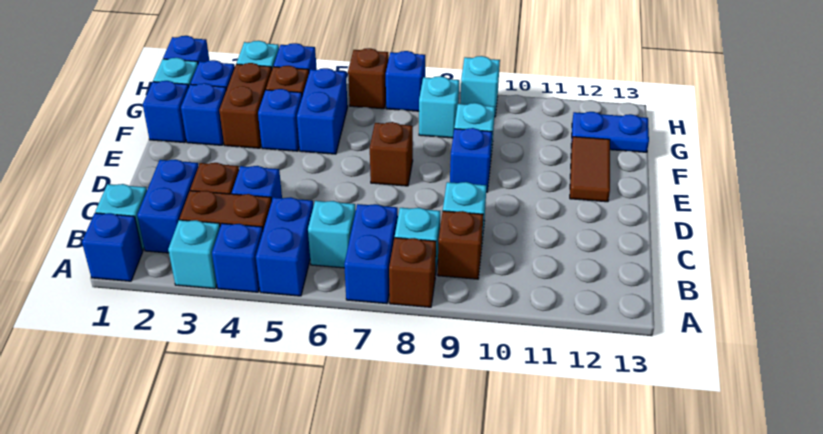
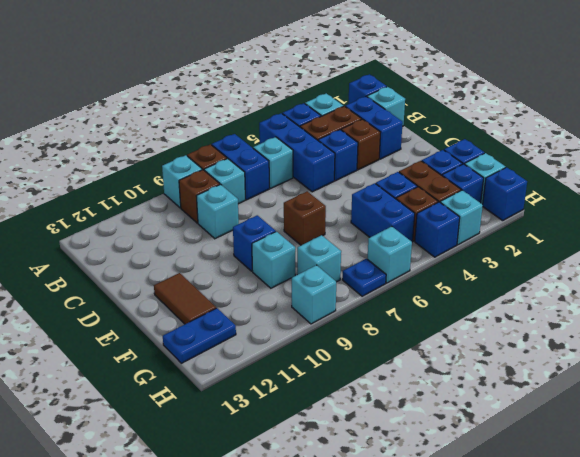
blue 1x2 brick [256,197,313,296] -> blue 1x3 brick [259,113,335,192]
none -> cyan 1x1 brick [162,155,202,208]
brown 1x1 brick [348,48,389,109] -> cyan 1x1 brick [367,226,412,283]
blue 1x1 brick [386,51,425,111] -> blue 1x1 plate [342,259,386,296]

